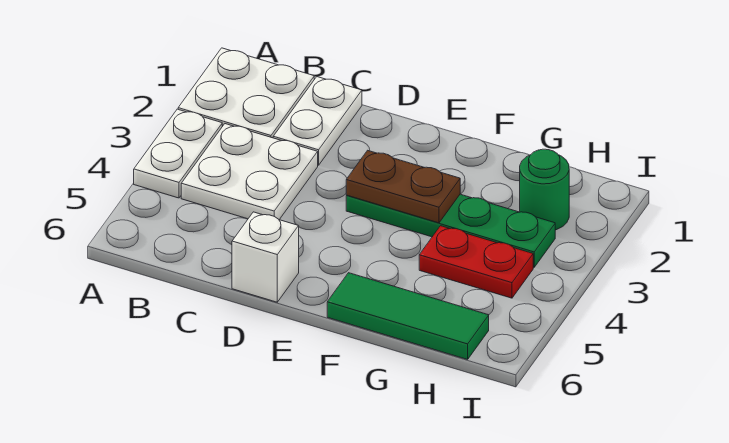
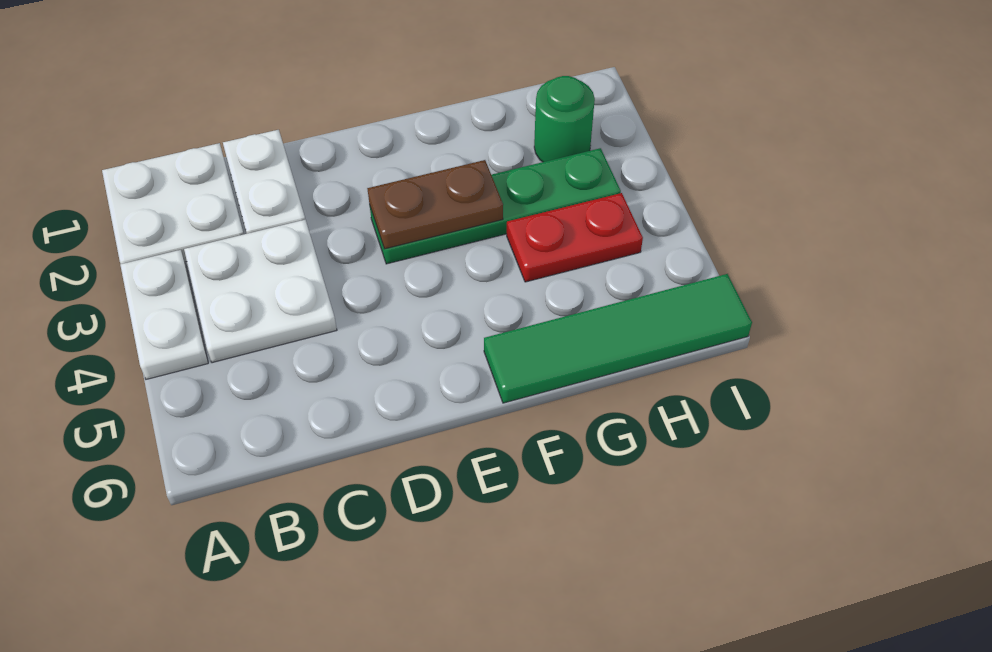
white 1x1 brick [232,212,299,302] -> none
green 1x3 tile [327,273,489,359] -> green 1x4 tile [484,274,752,403]

